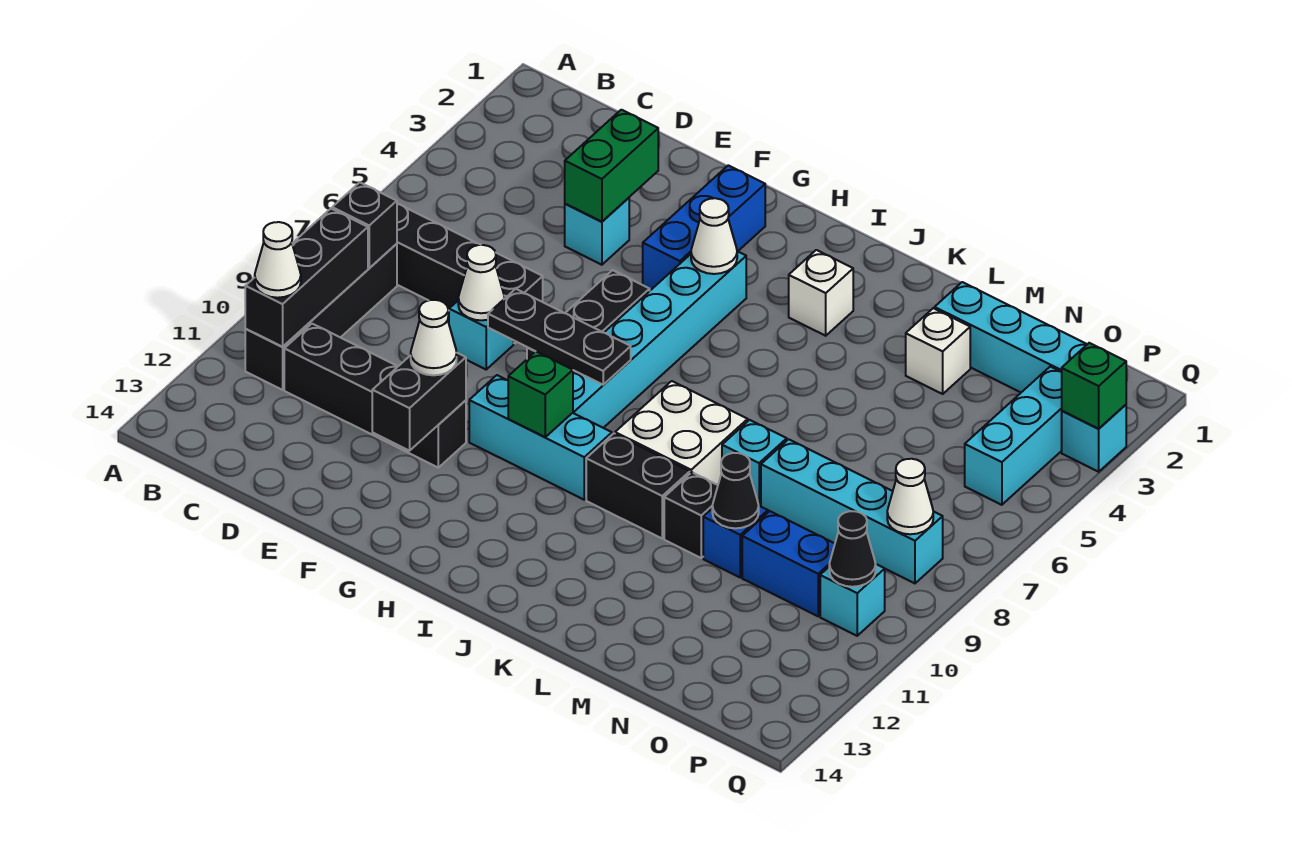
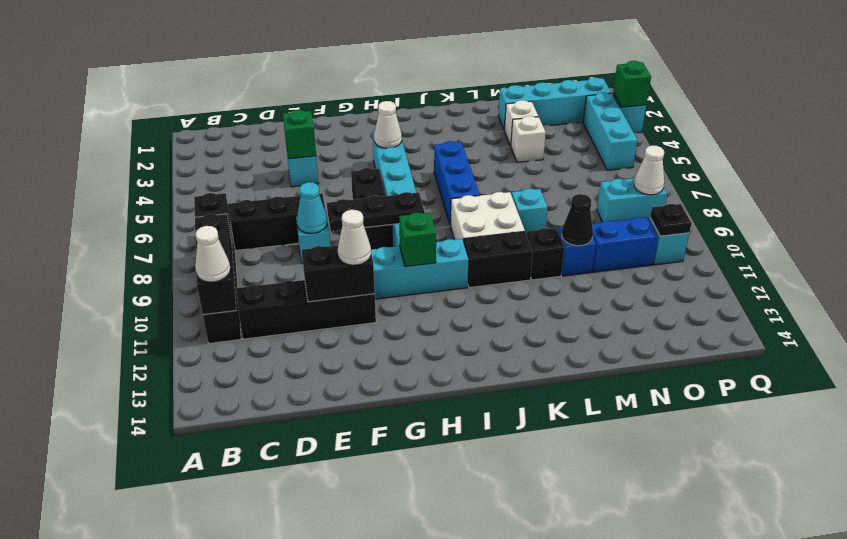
green 1x2 brick [565,110,658,222] -> green 1x1 brick [283,110,316,159]
white 1x1 cone [458,245,505,320] -> cyan 1x1 cone [297,182,328,233]
black 1x2 brick [372,353,466,451] -> black 1x2 brick turned to [302,245,375,302]
blue 1x3 brick [643,165,765,290] -> blue 1x3 brick moved to [434,141,480,226]
white 1x1 brick [789,250,853,336] -> white 1x1 brick moved to [511,116,546,163]
cyan 1x4 brick [761,439,943,583] -> cyan 1x2 brick [597,178,667,222]
black 1x1 cone [829,511,876,587] -> black 1x1 plate [650,204,692,236]

